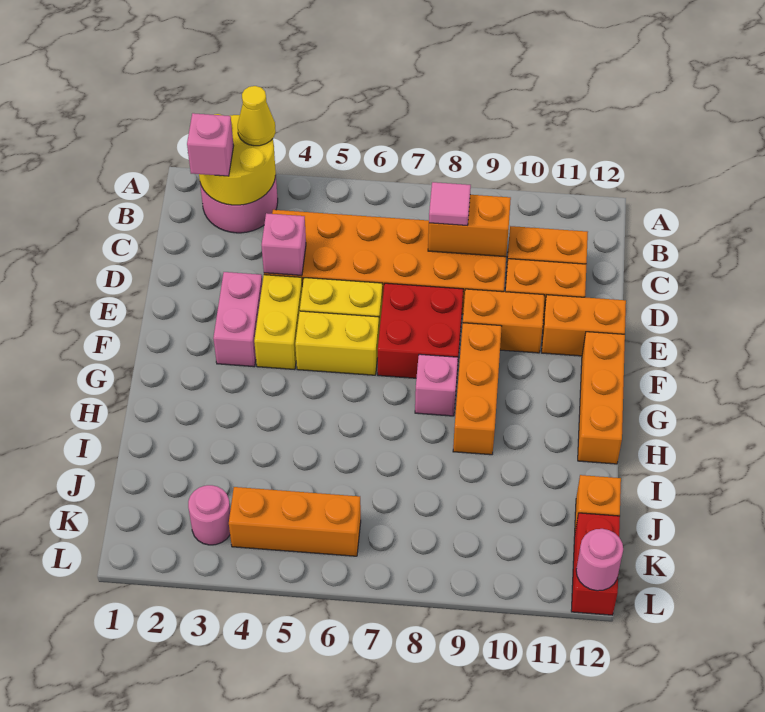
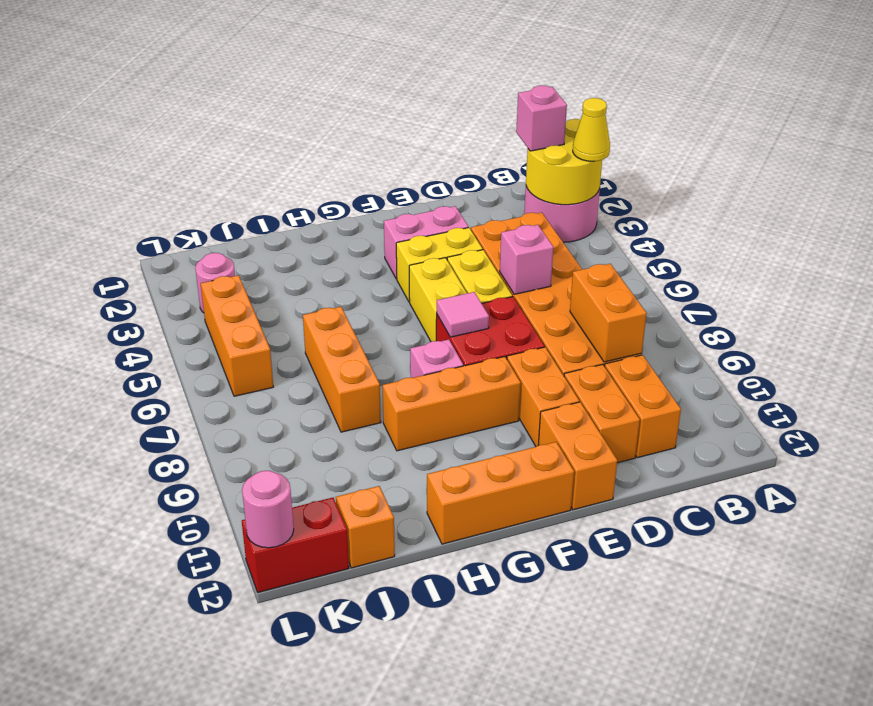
pink 1x1 tile [429,182,471,226] -> pink 1x1 tile moved to [437,292,489,337]
pink 1x1 brick [262,213,306,276] -> pink 1x1 brick moved to [500,225,553,294]
none -> orange 1x3 brick [303,307,381,432]

